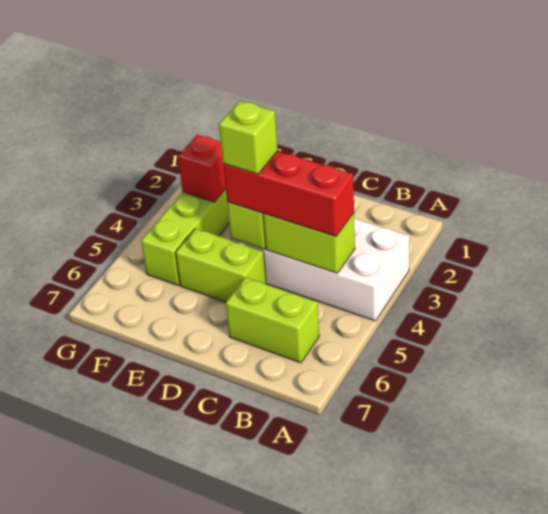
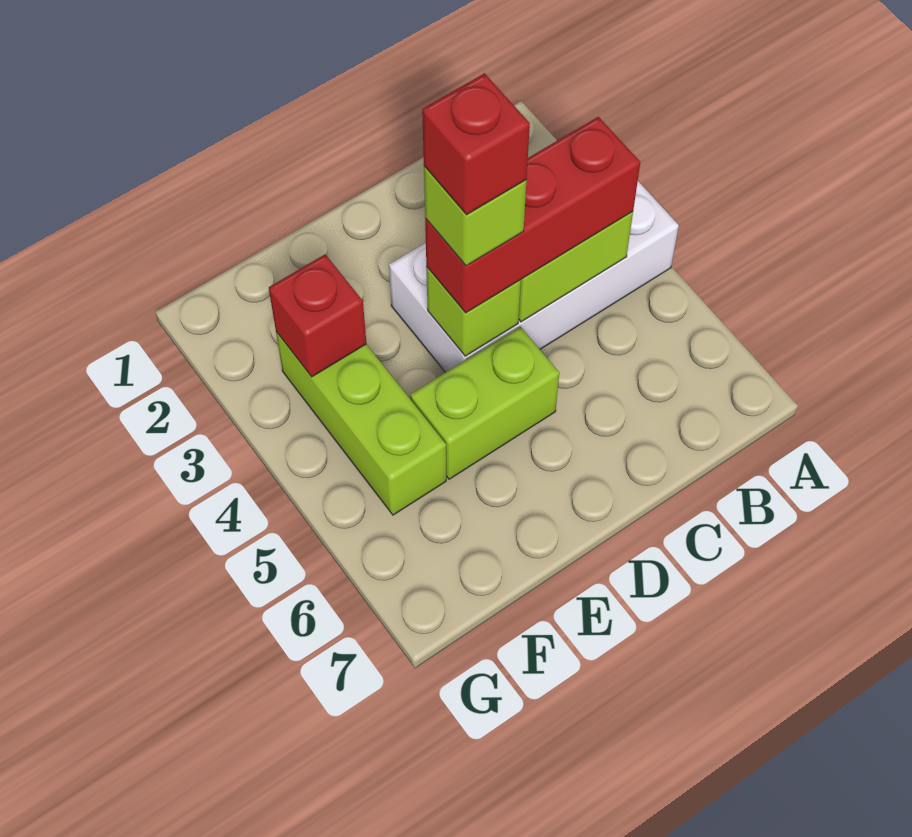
lime 1x2 brick [226,277,319,363] -> none
none -> red 1x1 brick [422,73,530,215]

